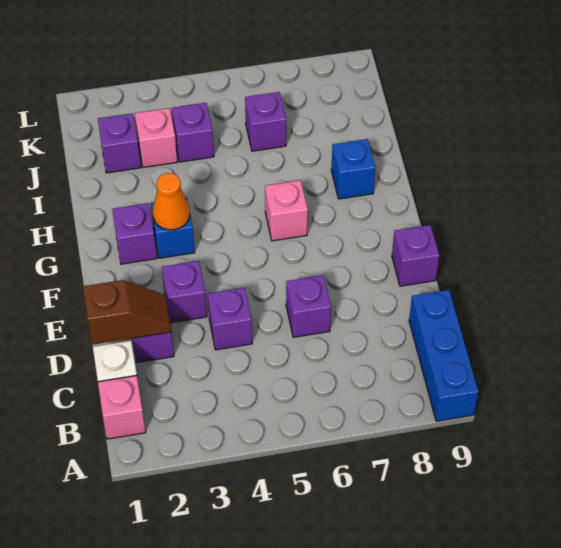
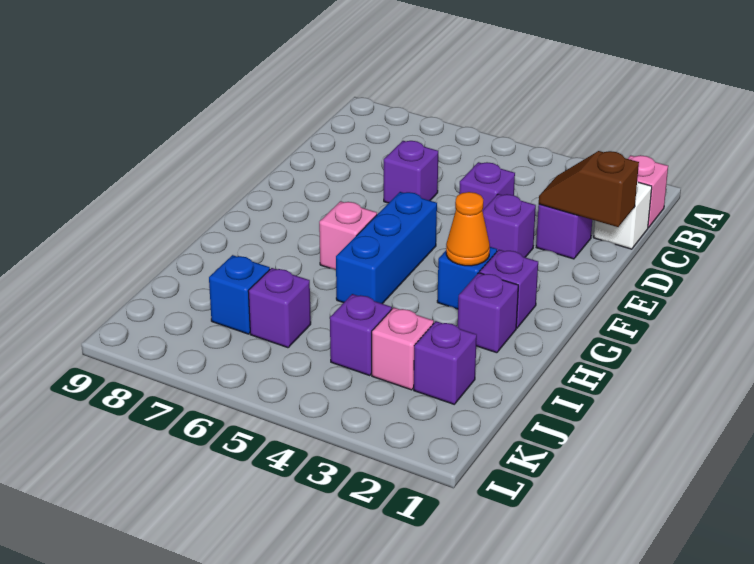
blue 1x3 brick [409,290,478,421] -> blue 1x3 brick moved to [336,192,437,304]
purple 1x1 brick [392,225,439,286] -> purple 1x1 brick moved to [458,273,518,353]
blue 1x1 brick [331,139,375,199] -> blue 1x1 brick moved to [209,255,270,334]

